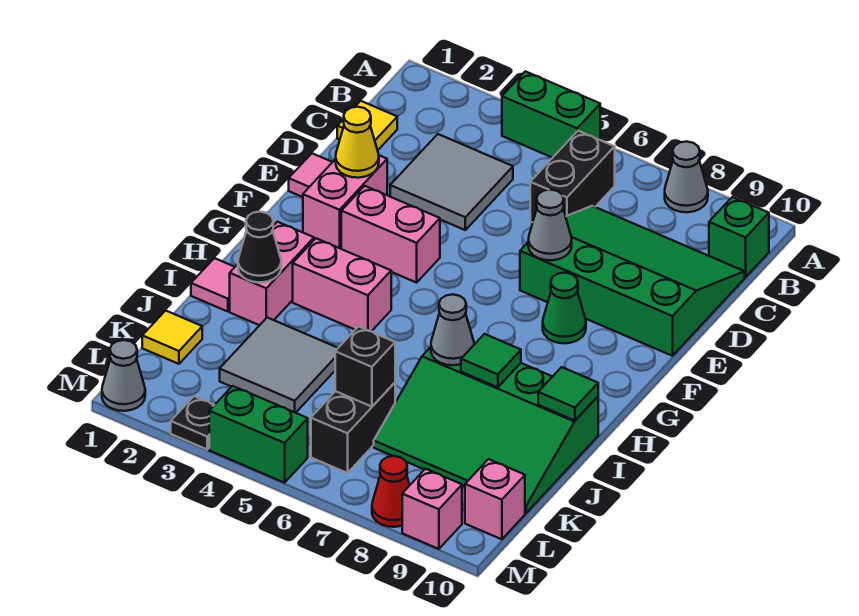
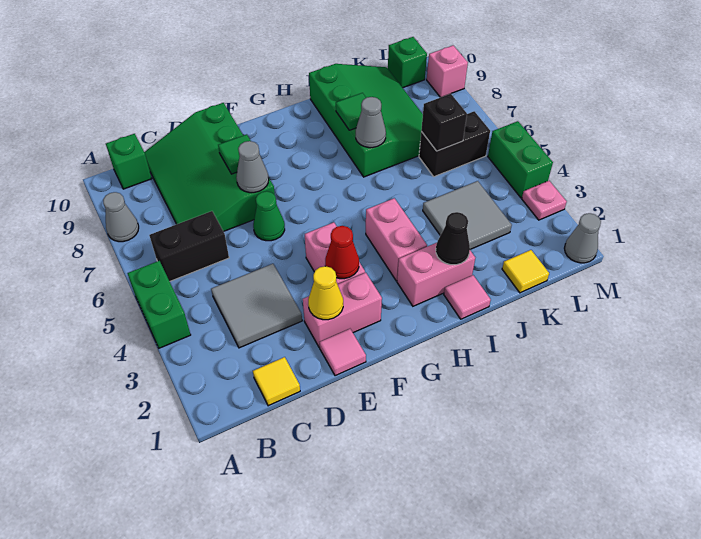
green 1x1 cone [543,273,586,343] -> green 1x1 cone moved to [253,191,285,241]
green 1x1 tile [538,367,598,420] -> green 1x1 tile moved to [218,134,251,174]
pink 1x1 brick [465,459,525,539] -> green 1x1 brick [388,37,427,88]
black 1x1 plate [171,396,214,449] -> pink 1x1 plate [522,181,567,220]
red 1x1 cone [372,456,410,527] -> red 1x1 cone moved to [325,226,359,279]

